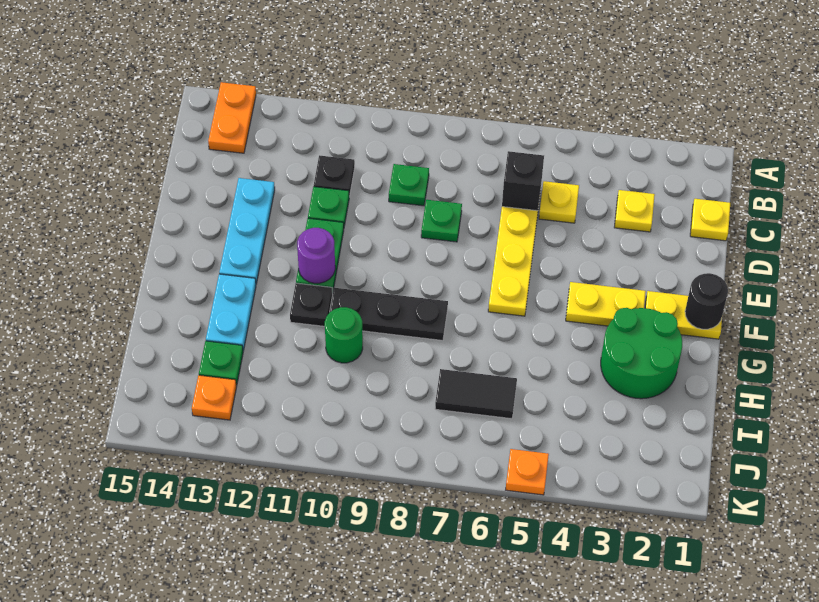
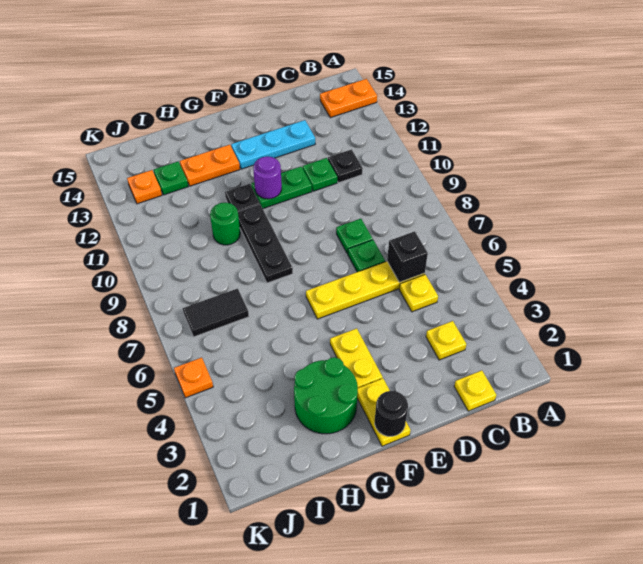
green 1x1 plate [389,164,429,206] -> green 1x1 plate moved to [348,240,385,272]
cyan 1x2 plate [206,274,256,351] -> orange 1x2 plate [180,145,240,186]
black 1x2 tile [435,369,517,419] -> black 1x2 tile turned to [183,289,249,337]

